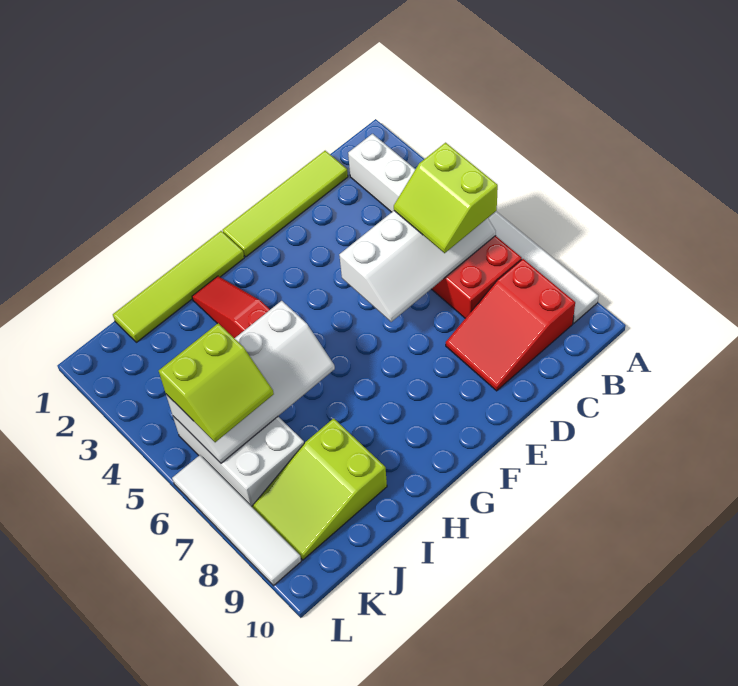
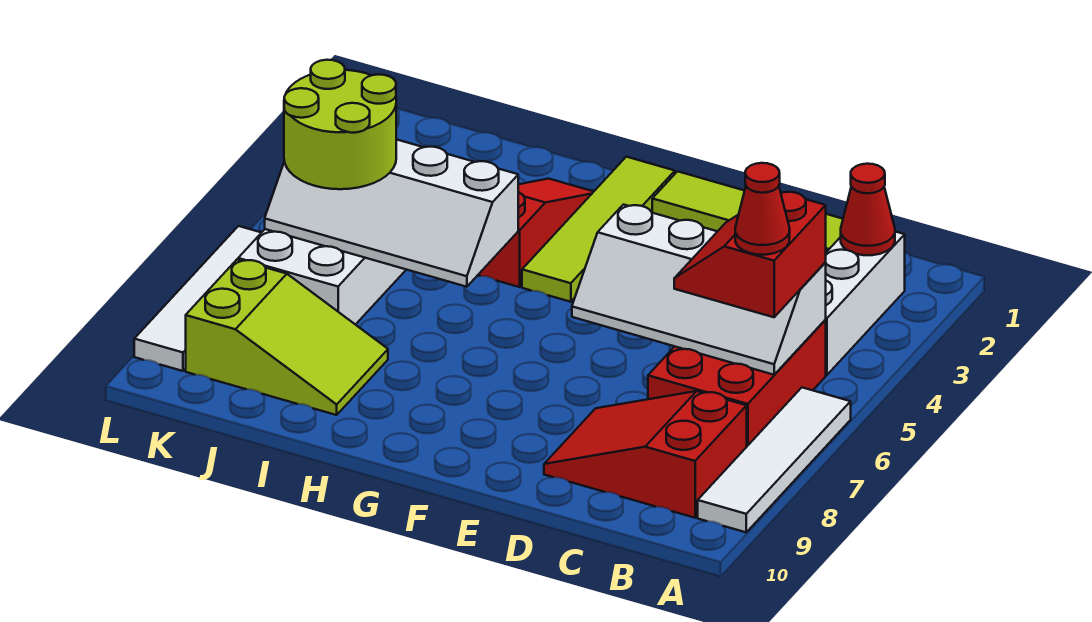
none -> red 1x1 cone [841,164,895,255]
lime 2x2 slope [394,143,498,253] -> red 2x2 slope [674,192,826,317]
none -> red 1x1 cone [735,163,790,255]
lime 1x4 tile [113,231,244,342] -> lime 1x4 tile turned to [522,157,675,302]
lime 2x3 slope [252,418,387,560] -> lime 2x3 slope turned to [186,260,388,415]
lime 2x2 slope [159,323,274,442] -> lime 2x2 round brick [284,60,396,189]

